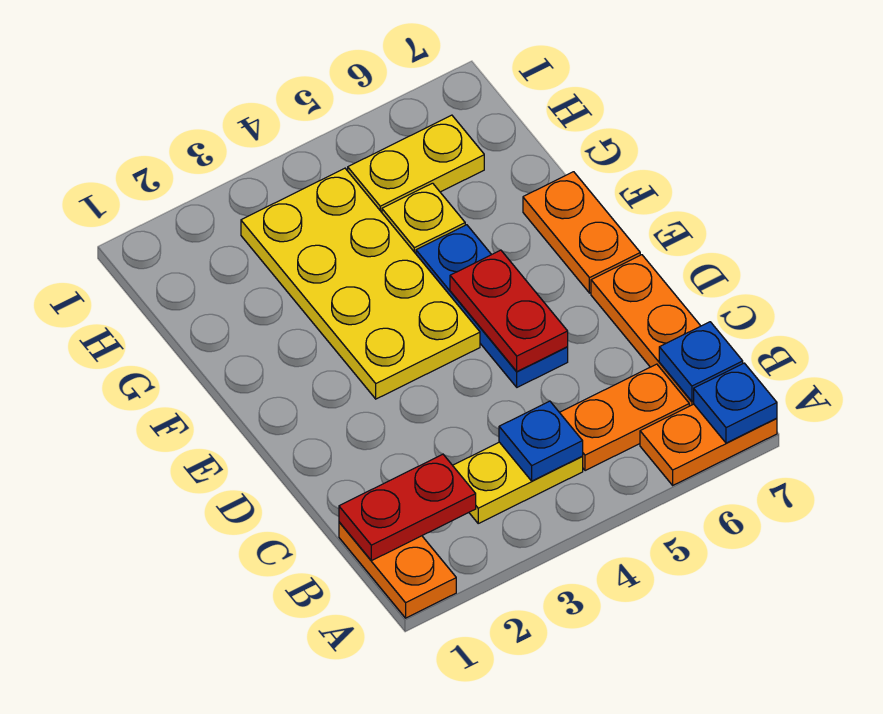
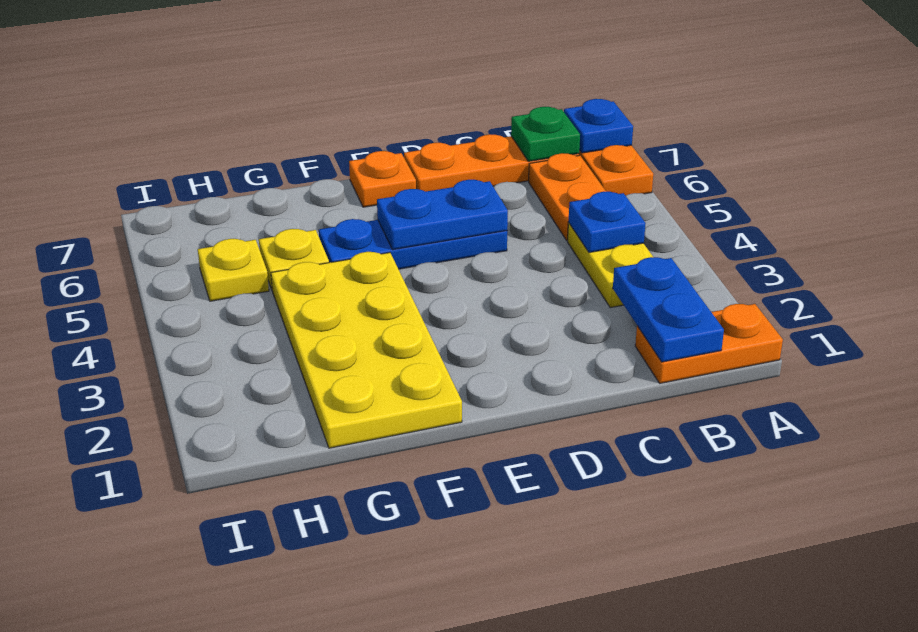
red 1x2 plate [339,454,476,561] -> blue 1x2 plate [613,257,724,362]
blue 1x1 plate [659,322,743,401] -> green 1x1 plate [511,107,580,161]
red 1x2 plate [450,250,568,371] -> blue 1x2 plate [377,180,508,250]
yellow 2x4 plate [241,168,480,399] -> yellow 2x4 plate turned to [271,252,462,448]
orange 1x2 plate [523,172,640,293] -> orange 1x1 plate [349,151,416,207]
yellow 1x2 plate [348,115,484,212] -> yellow 1x1 plate [198,239,269,301]

